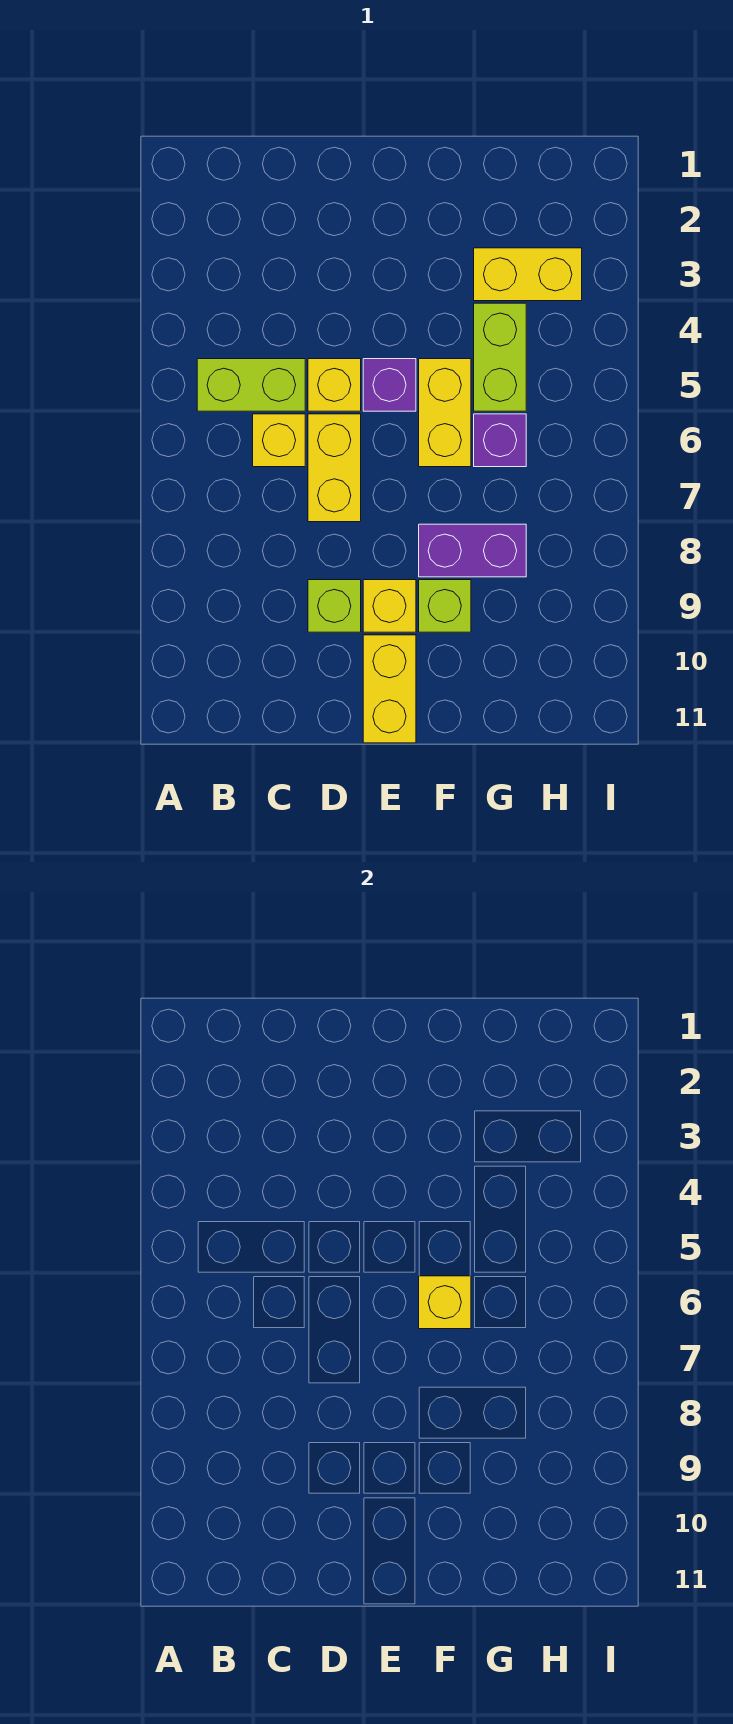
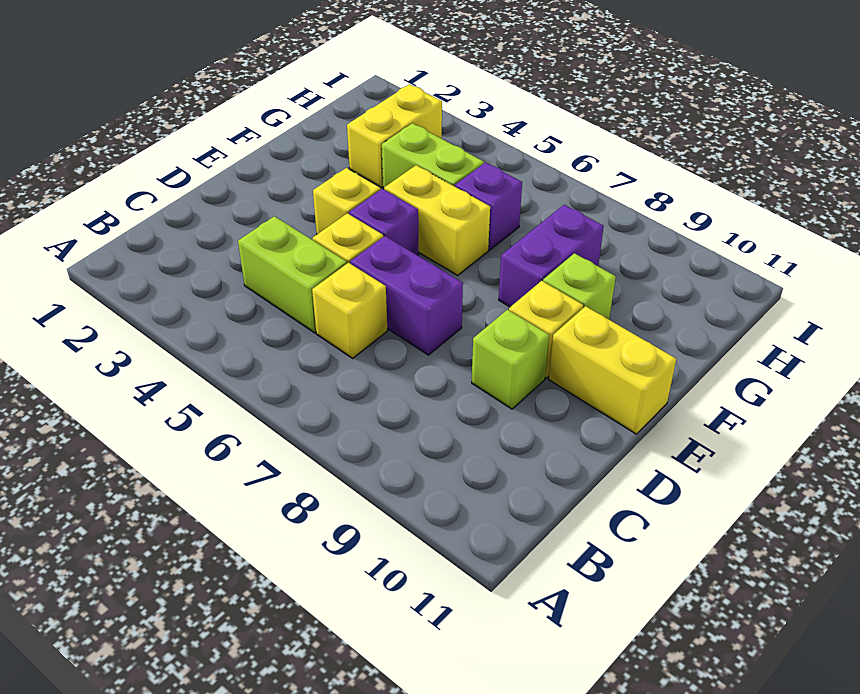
lime 1x2 brick [197,359,305,411] -> lime 1x2 brick turned to [238,216,347,333]
yellow 1x2 brick [308,414,361,522] -> purple 1x2 brick [350,236,463,355]
yellow 1x1 brick [419,1276,471,1329] -> yellow 1x1 brick moved to [313,168,381,234]

